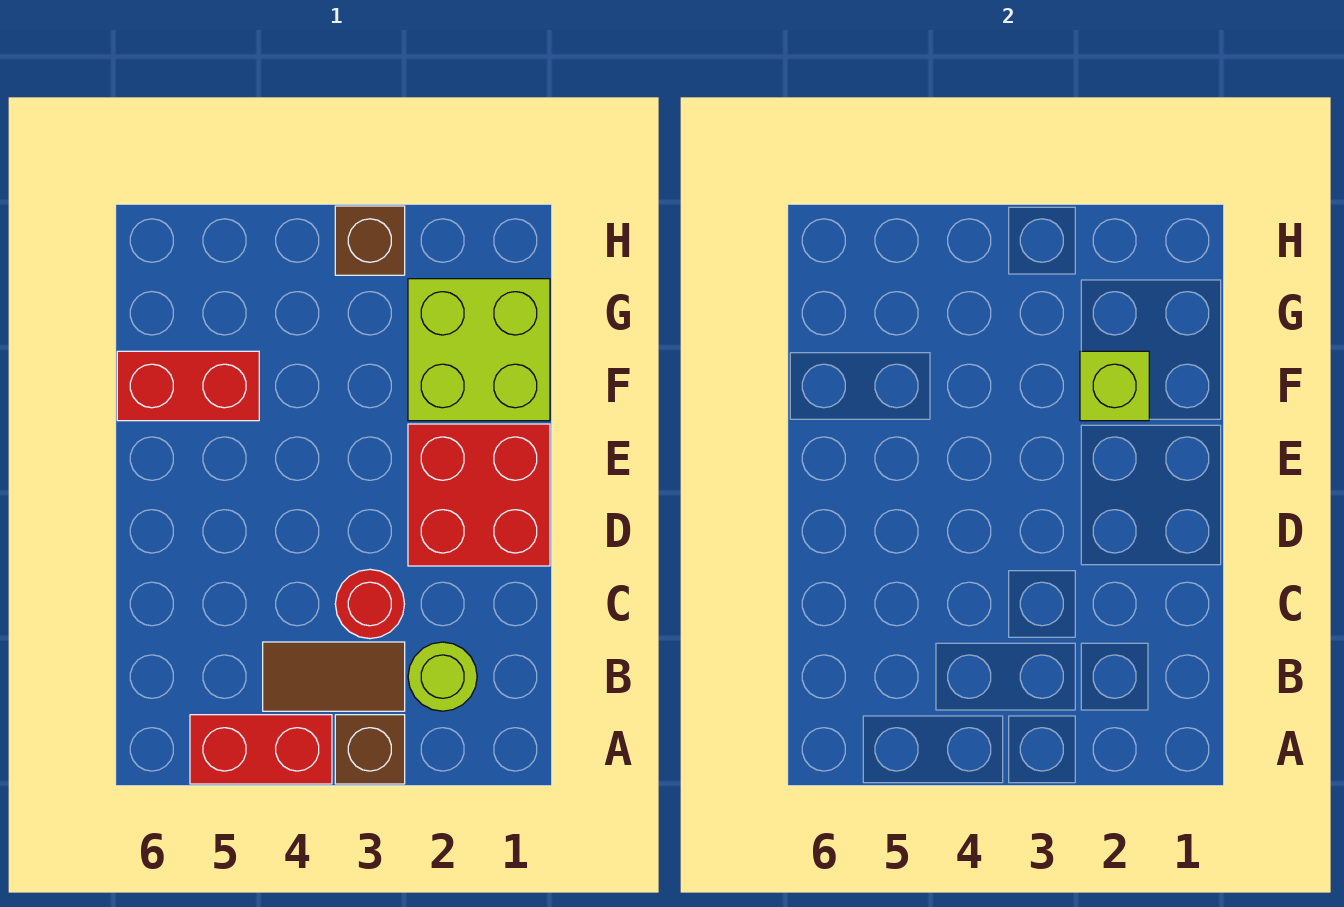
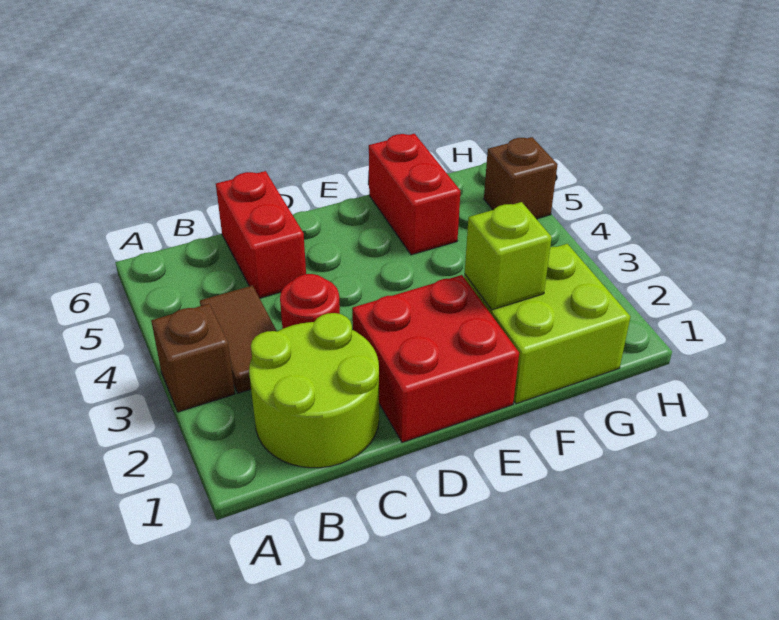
red 1x2 brick [190,715,332,784] -> red 1x2 brick moved to [216,171,306,298]
lime 1x1 round brick [408,642,477,711] -> lime 2x2 round brick [249,313,379,468]
brown 1x1 brick [335,206,405,275] -> brown 1x1 brick moved to [484,137,557,219]

